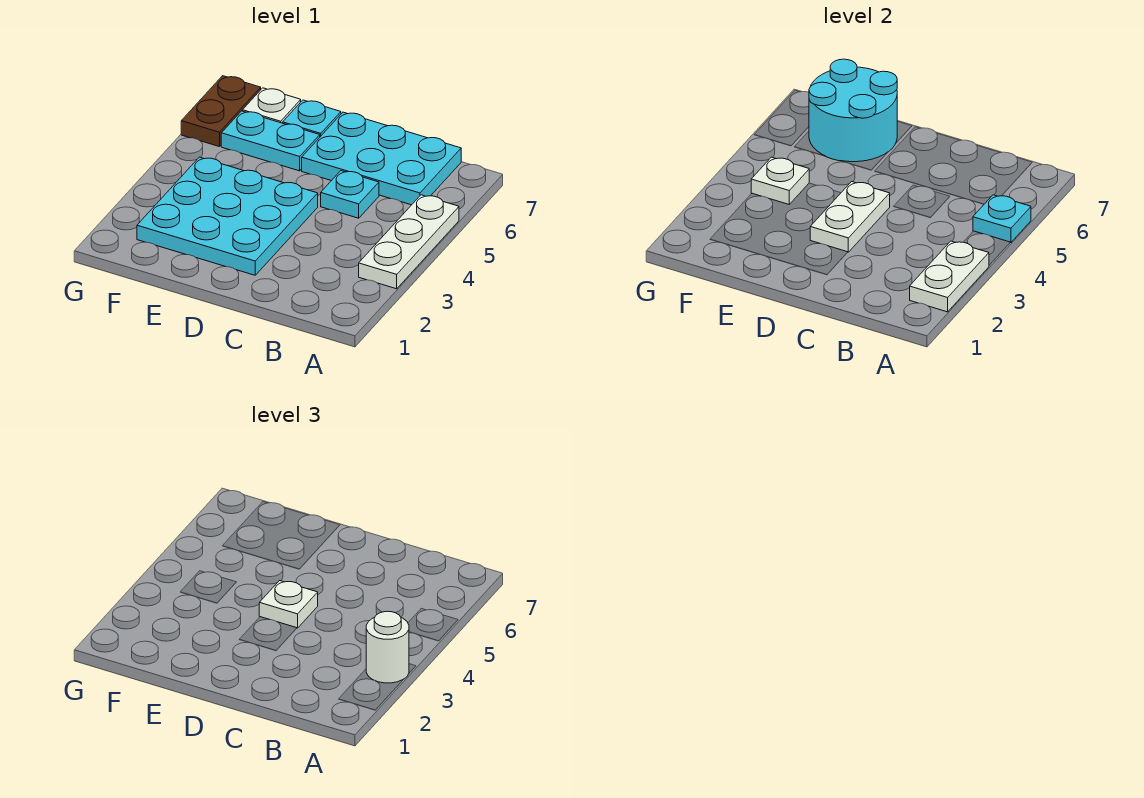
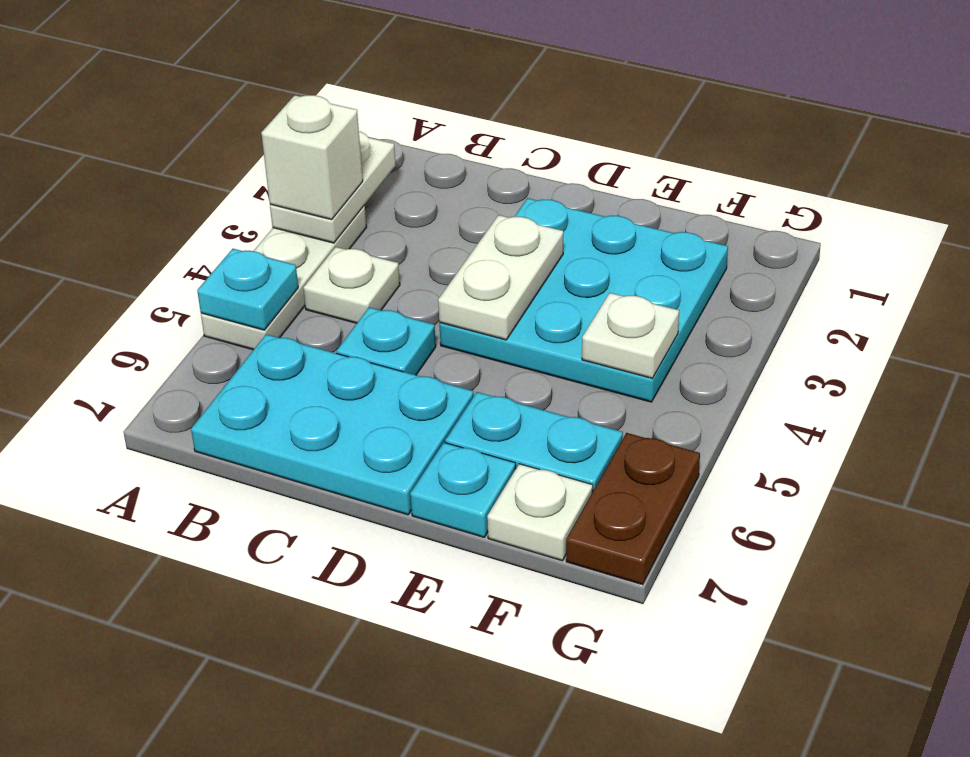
white 1x1 round brick [366,611,409,683] -> white 1x1 brick [261,95,363,220]
white 1x1 plate [259,581,318,628] -> white 1x1 plate moved to [303,247,400,323]
cyan 2x2 round brick [809,59,897,162] -> none

